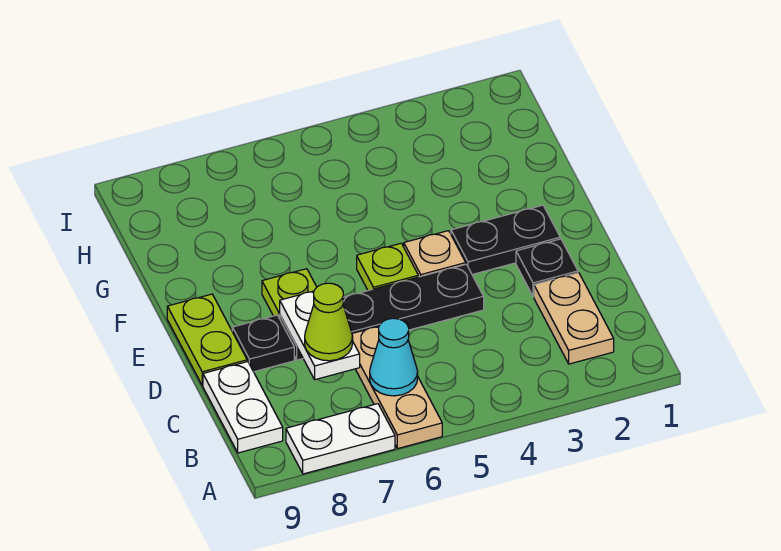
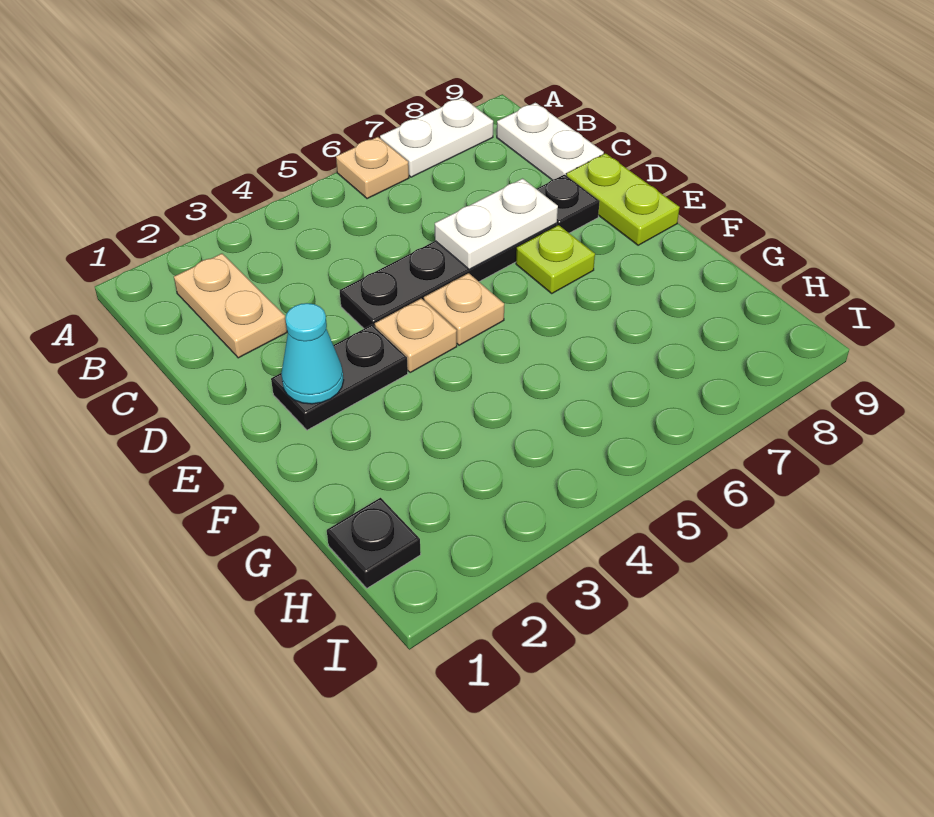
tan 1x3 plate [352,326,442,449] -> tan 1x1 plate [336,137,409,199]
cyan 1x1 cone [370,318,418,396] -> cyan 1x1 cone moved to [281,303,344,404]
white 1x2 plate [280,291,360,380] -> white 1x2 plate turned to [435,179,558,270]
lime 1x1 cone [305,283,353,361] -> none
black 1x1 plate [516,239,578,297] -> black 1x1 plate moved to [327,498,421,588]
lime 1x1 plate [357,243,418,291] -> tan 1x1 plate [424,273,504,345]

